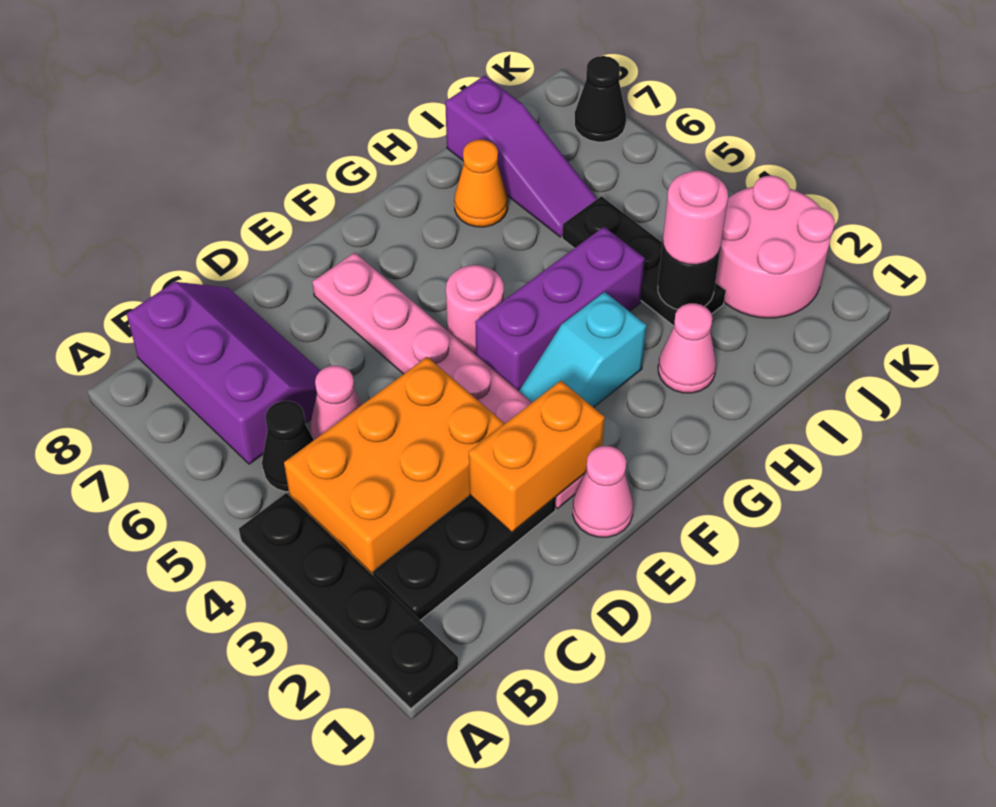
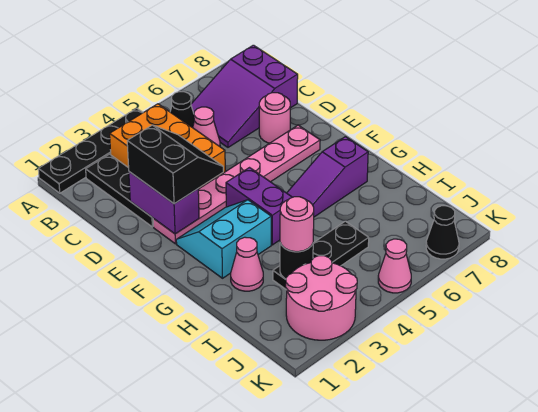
purple 2x3 slope [127,282,320,464] -> purple 2x3 slope turned to [191,45,298,147]
orange 1x2 brick [469,381,605,532] -> purple 1x2 brick [129,172,199,234]
none -> black 2x2 slope [127,125,223,204]
pink 1x1 cone [573,446,633,537] -> pink 1x1 cone moved to [378,239,411,293]
cyan 1x2 slope [519,292,647,407] -> cyan 2x2 slope [176,200,271,278]
purple 1x3 brick [475,227,645,391] -> purple 1x2 brick [226,168,292,245]
pink 1x1 round brick [446,265,504,354] -> pink 1x1 round brick moved to [259,93,290,143]
orange 1x1 cone [454,140,508,227] -> none
purple 1x3 slope [445,76,597,237] -> purple 1x3 slope moved to [287,137,368,217]

